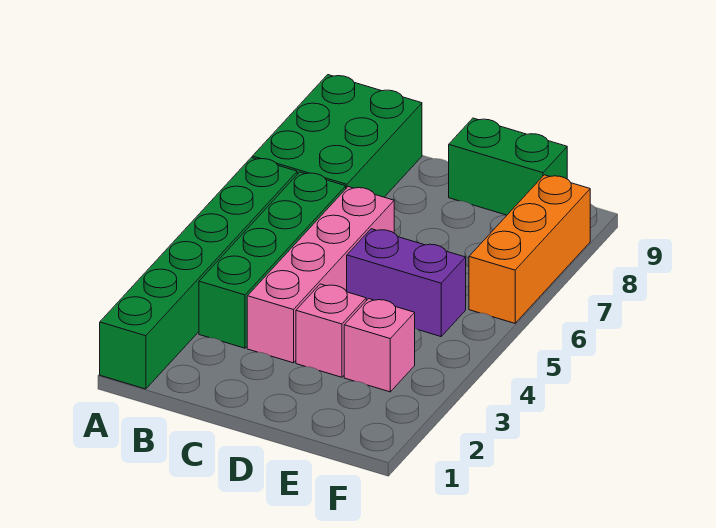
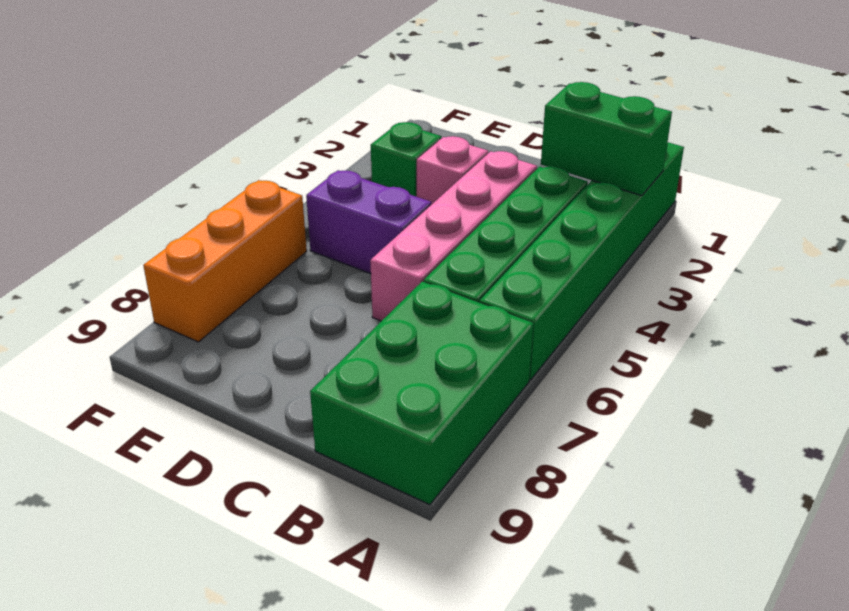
green 1x2 brick [449,118,567,215] -> green 1x2 brick moved to [541,82,672,196]
pink 1x1 brick [344,299,415,392] -> green 1x1 brick [371,122,441,197]

